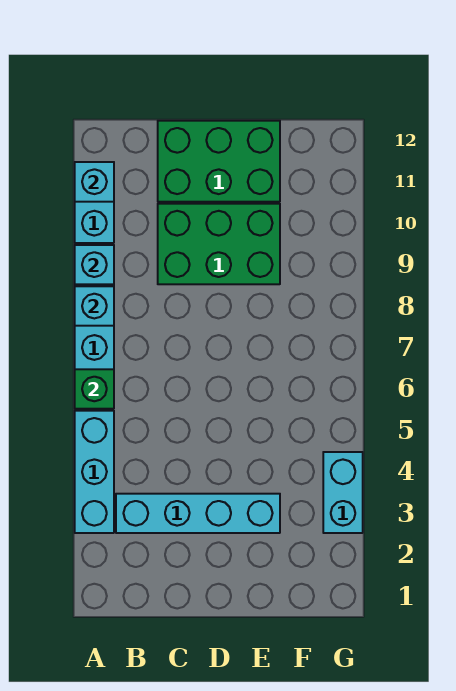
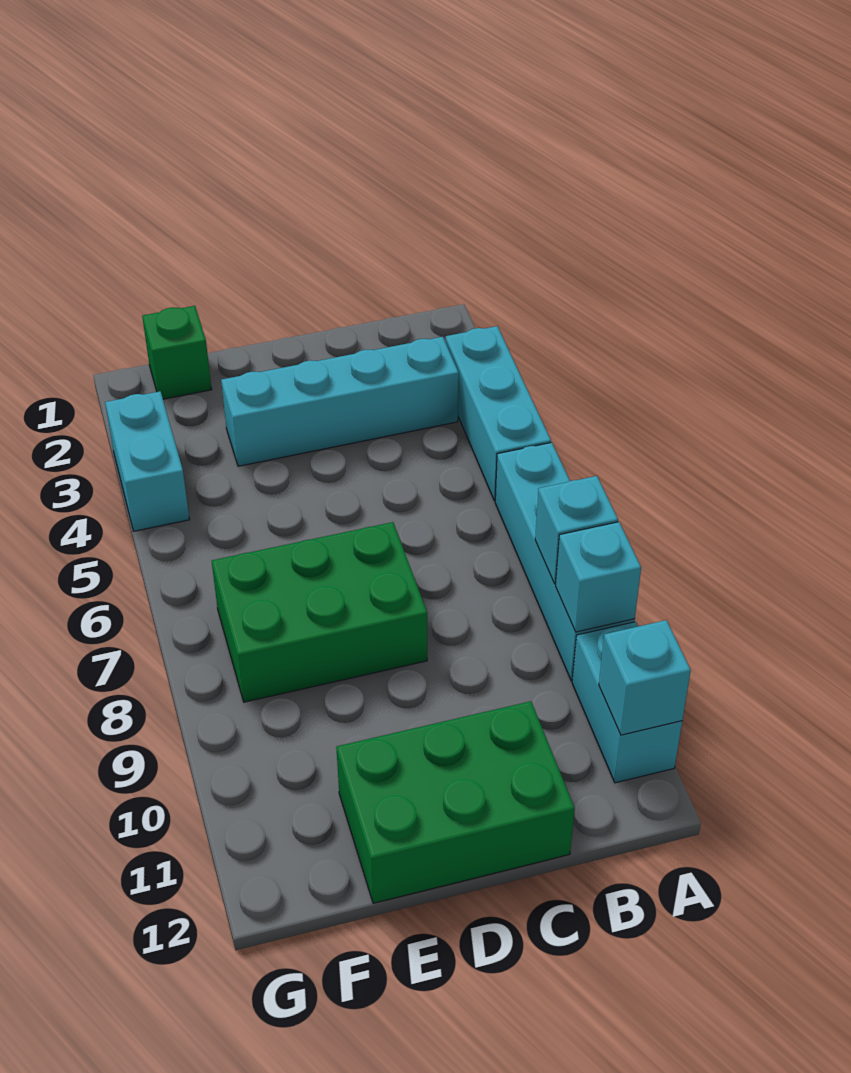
green 1x1 brick [75,369,114,409] -> green 1x1 brick moved to [142,306,212,399]
green 2x3 brick [158,204,280,284] -> green 2x3 brick moved to [212,522,427,702]

